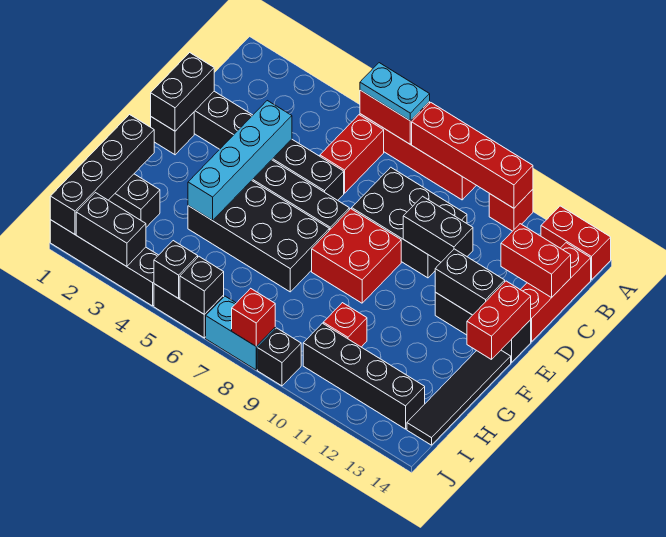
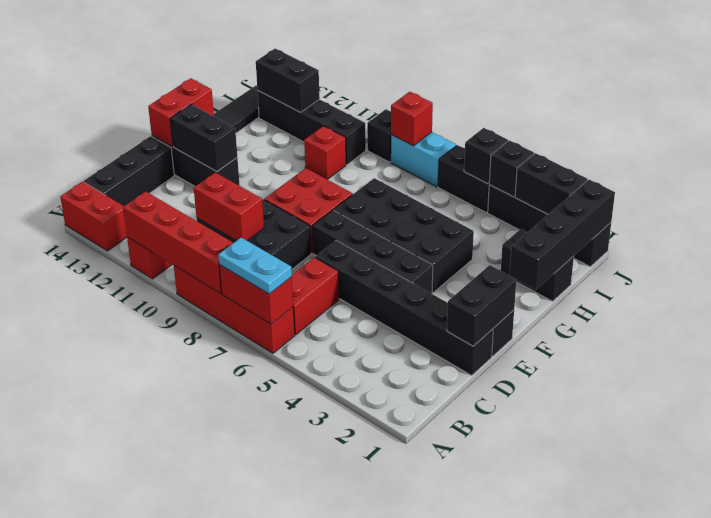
red 1x3 brick [520,243,591,342] -> black 1x3 brick [84,136,174,206]
red 1x2 brick [501,224,571,298] -> red 1x2 brick moved to [194,172,264,241]
cyan 1x4 brick [188,101,292,220] -> none
black 1x2 brick [403,196,473,262] -> black 1x2 brick moved to [256,49,320,112]
black 1x1 brick [180,257,224,315] -> black 1x1 brick moved to [489,140,534,197]

